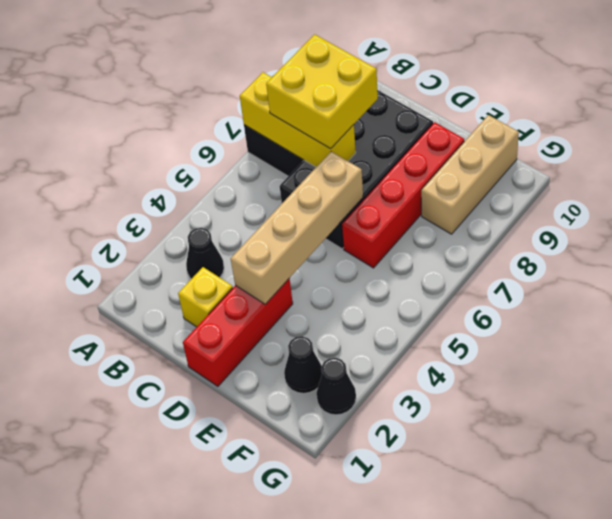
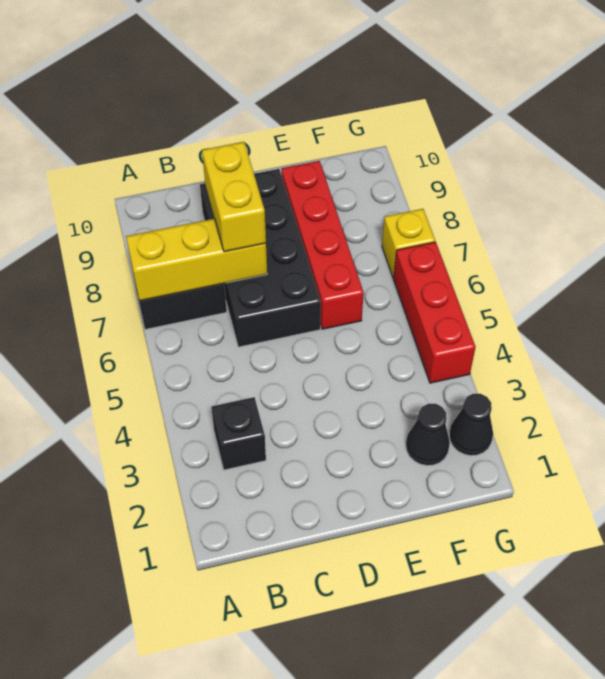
black 1x1 cone [186,228,224,279] -> black 1x1 brick [211,397,266,470]
yellow 2x2 brick [266,34,378,149] -> yellow 1x2 brick [202,142,266,252]
yellow 1x1 brick [178,267,233,327] -> yellow 1x1 brick moved to [382,209,435,278]
red 1x3 brick [183,278,293,386] -> red 1x3 brick moved to [393,242,476,383]
tan 1x4 brick [231,151,363,304] -> none
tan 1x3 brick [421,115,519,234] -> none

